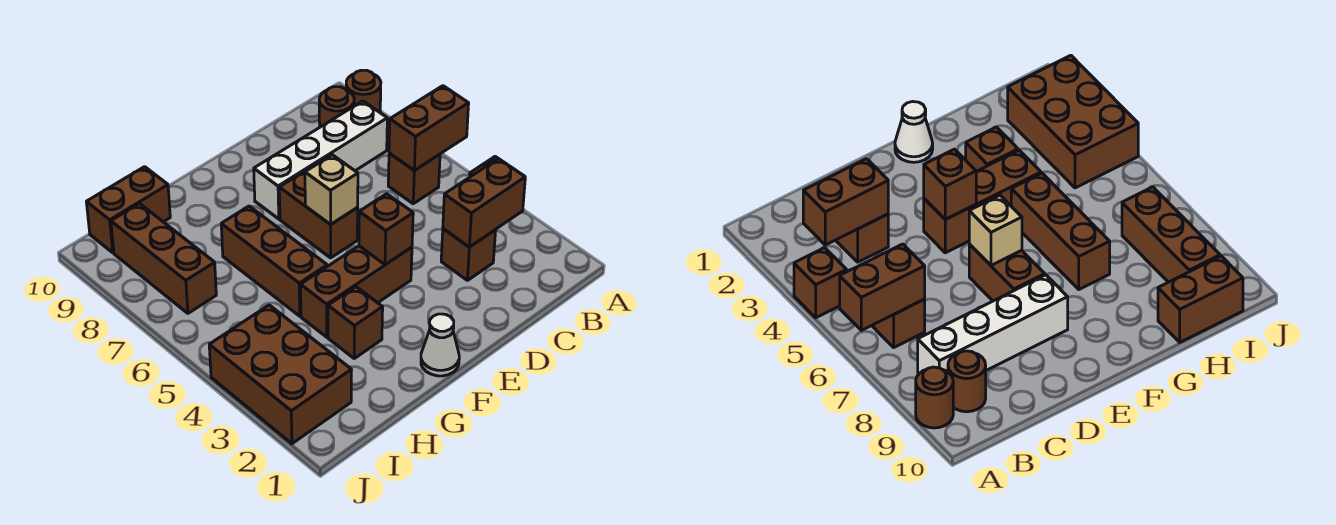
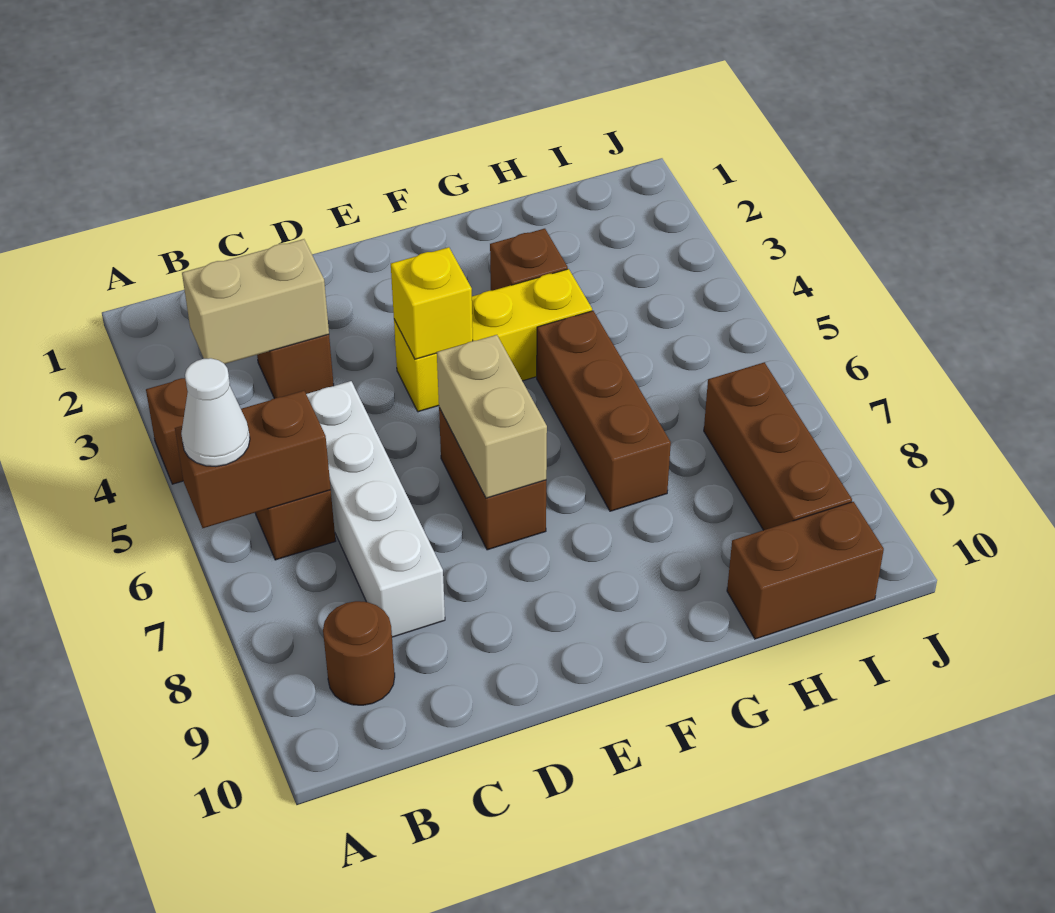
brown 1x1 round brick [346,70,381,112] -> none
brown 1x2 brick [443,158,525,247] -> tan 1x2 brick [182,239,329,364]
white 1x4 brick [254,101,387,219] -> white 1x4 brick turned to [306,381,445,637]
brown 1x3 brick [301,246,412,337] -> yellow 1x3 brick [394,269,592,412]
brown 1x1 brick [359,194,413,265] -> yellow 1x1 brick [391,247,473,359]
tan 1x1 brick [305,155,358,225] -> tan 1x2 brick [436,335,547,498]
white 1x1 cone [421,314,459,376] -> white 1x1 cone moved to [181,358,250,466]
brown 2x3 brick [209,305,352,444] -> none

